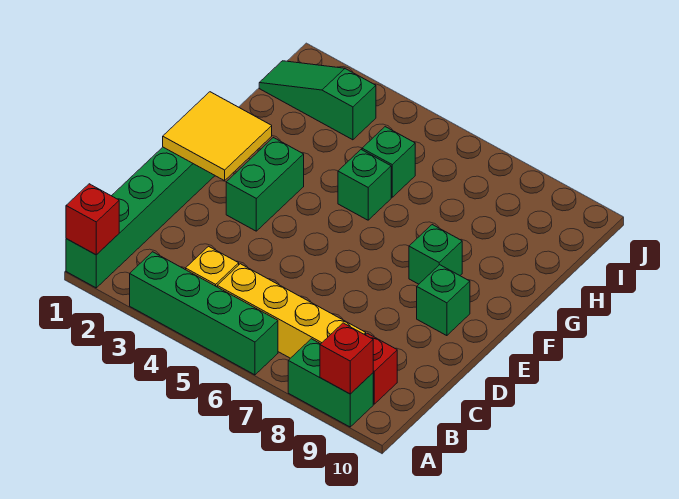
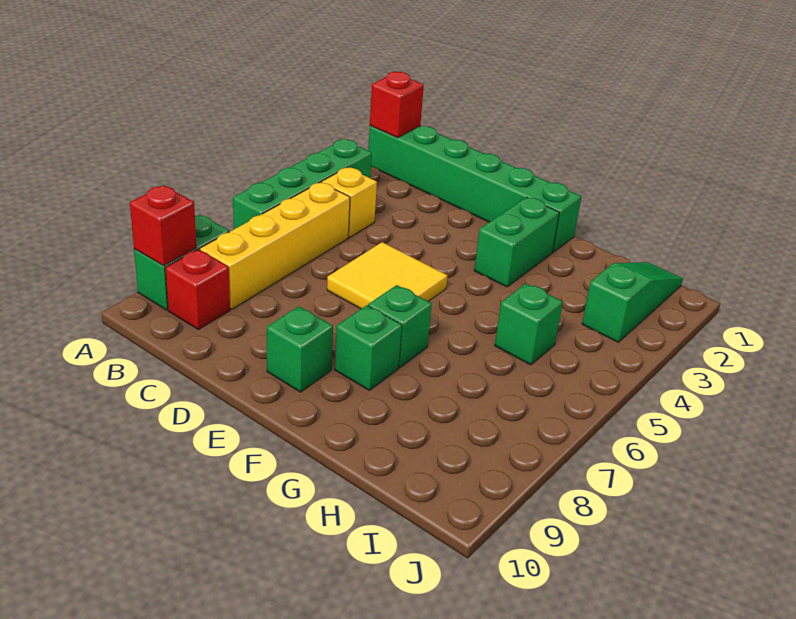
yellow 2x2 tile [163,92,272,181] -> yellow 2x2 tile moved to [327,242,448,309]
green 1x2 brick [226,138,304,231] -> green 1x2 brick turned to [474,197,559,287]
green 1x1 brick [338,150,391,220] -> green 1x1 brick moved to [368,285,432,368]

